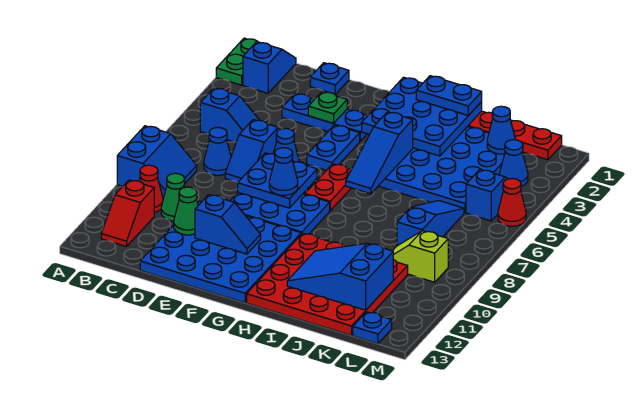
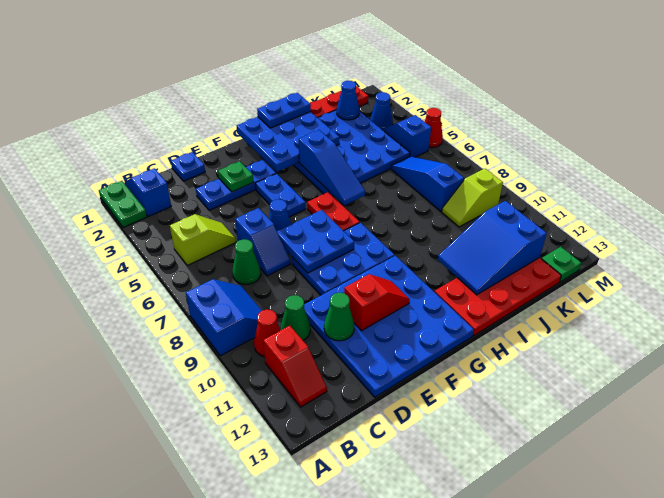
blue 1x2 slope [200,88,259,142] -> lime 1x2 slope [170,214,236,265]
blue 1x1 cone [204,127,231,175] -> green 1x1 cone [233,239,261,285]
blue 1x2 slope [195,195,261,254] -> red 1x2 slope [344,274,410,331]
blue 1x1 cone [269,148,298,195] -> none
red 4x4 plate [247,233,408,335] -> red 2x4 plate [434,258,561,336]
blue 1x1 plate [353,312,392,344] -> green 1x1 plate [542,247,581,282]

